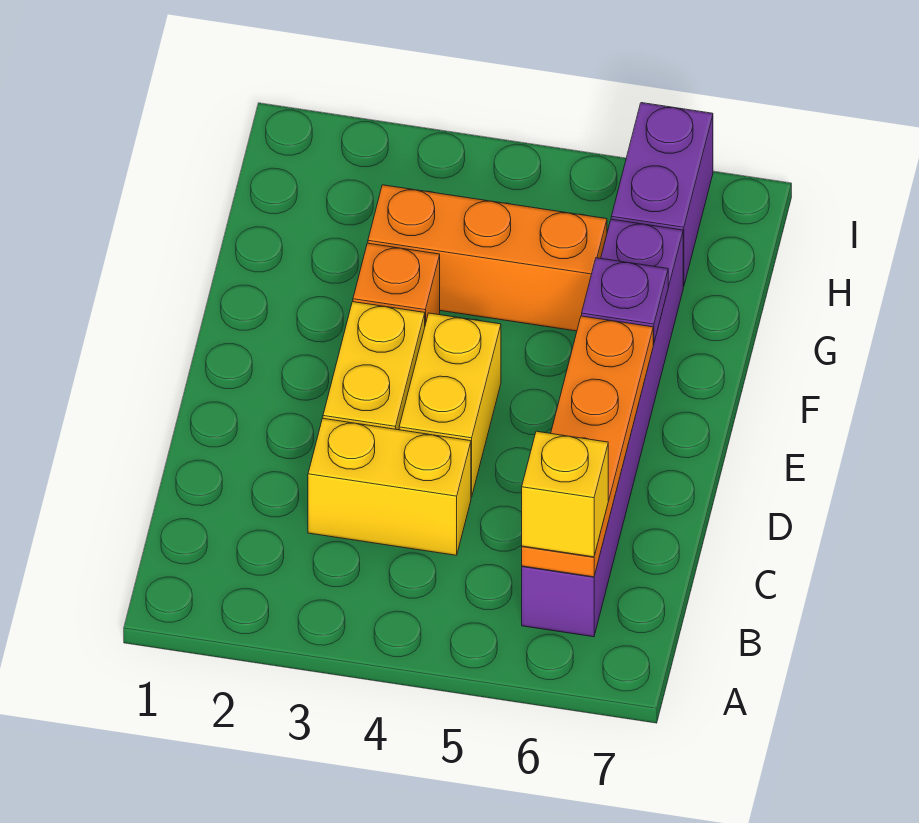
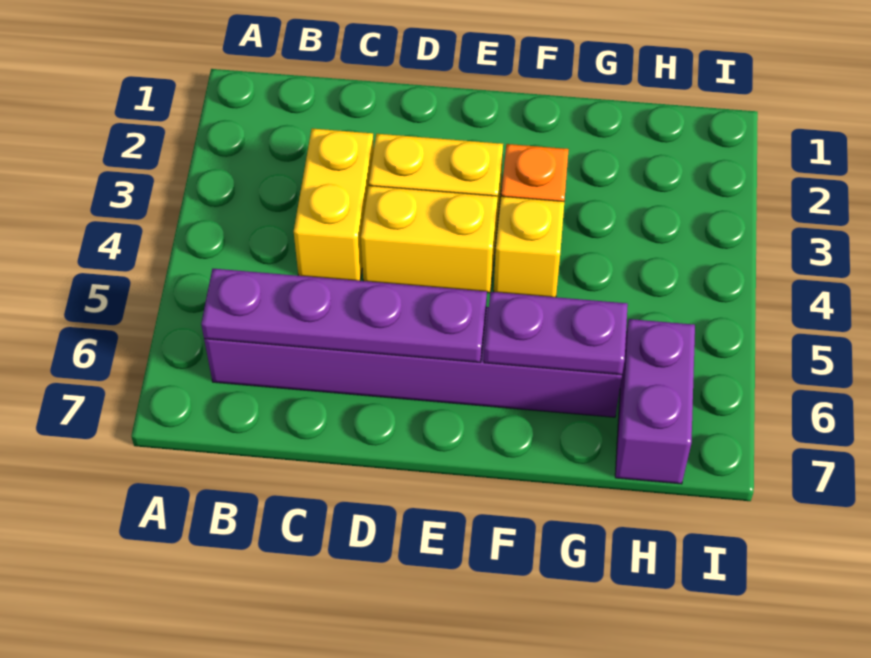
orange 1x4 plate [522,316,653,577] -> purple 1x4 plate [201,269,487,362]
yellow 1x1 brick [522,431,608,557] -> yellow 1x1 brick moved to [494,196,564,297]
purple 1x1 plate [582,258,668,343] -> purple 1x2 plate [484,292,628,375]
orange 1x3 brick [368,185,607,331] -> none
purple 1x2 brick [611,103,713,287] -> purple 1x2 brick turned to [615,319,695,484]

